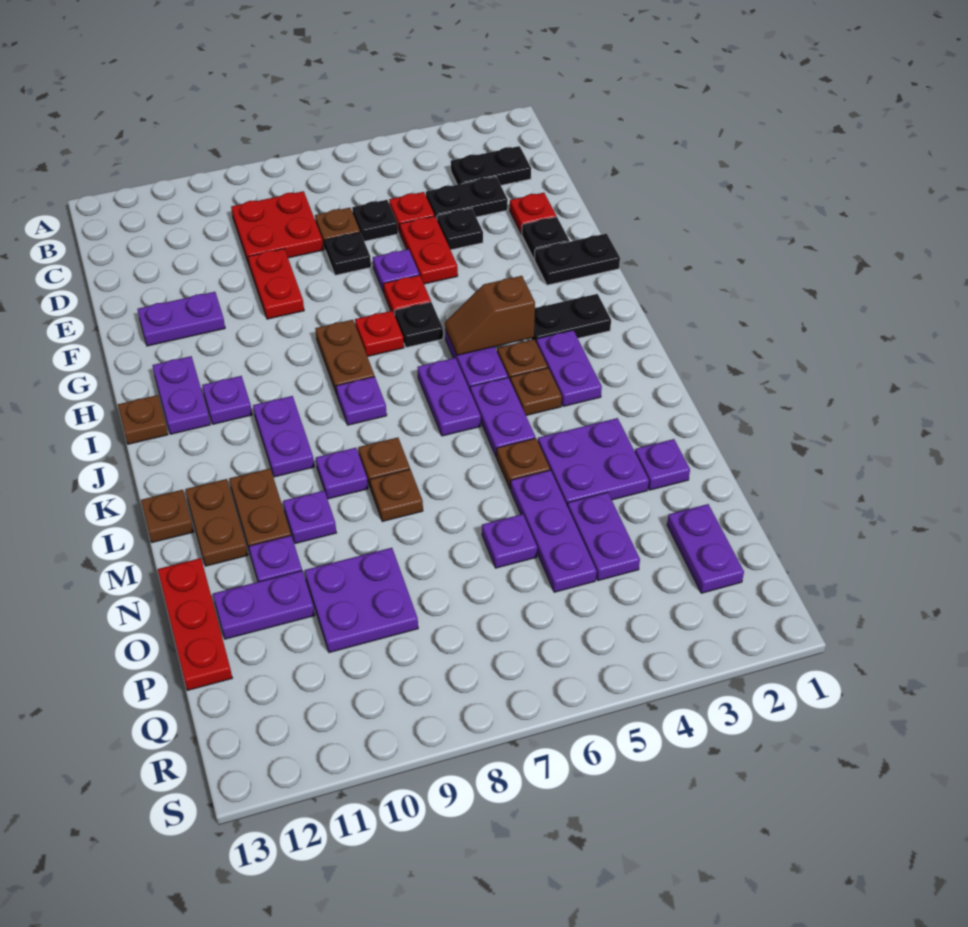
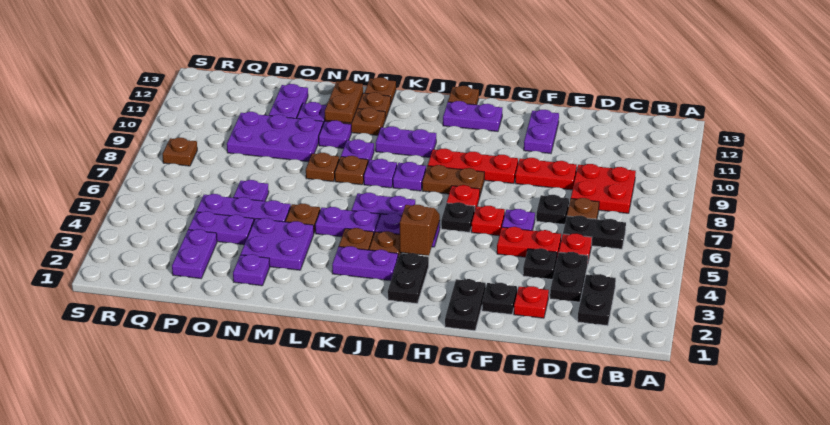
black 1x1 plate [352,200,398,241] -> black 1x2 plate [563,216,626,249]
purple 1x1 plate [202,376,252,424] -> purple 1x1 plate moved to [364,159,397,188]
none -> brown 1x2 plate [325,80,363,123]
red 1x3 plate [158,558,232,691] -> red 1x3 plate moved to [428,148,518,183]
purple 2x2 plate [305,548,418,653] -> purple 2x3 plate [227,112,323,162]
purple 1x2 plate [667,504,744,593] -> purple 1x2 plate turned to [172,229,217,278]
none -> brown 1x1 plate [162,138,197,166]

